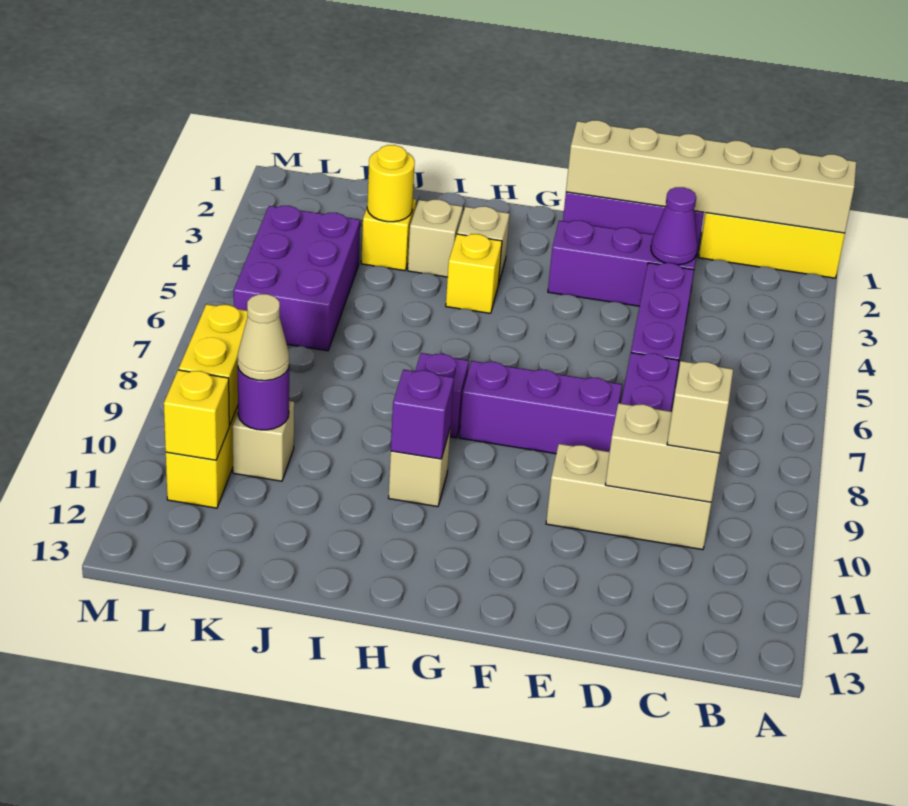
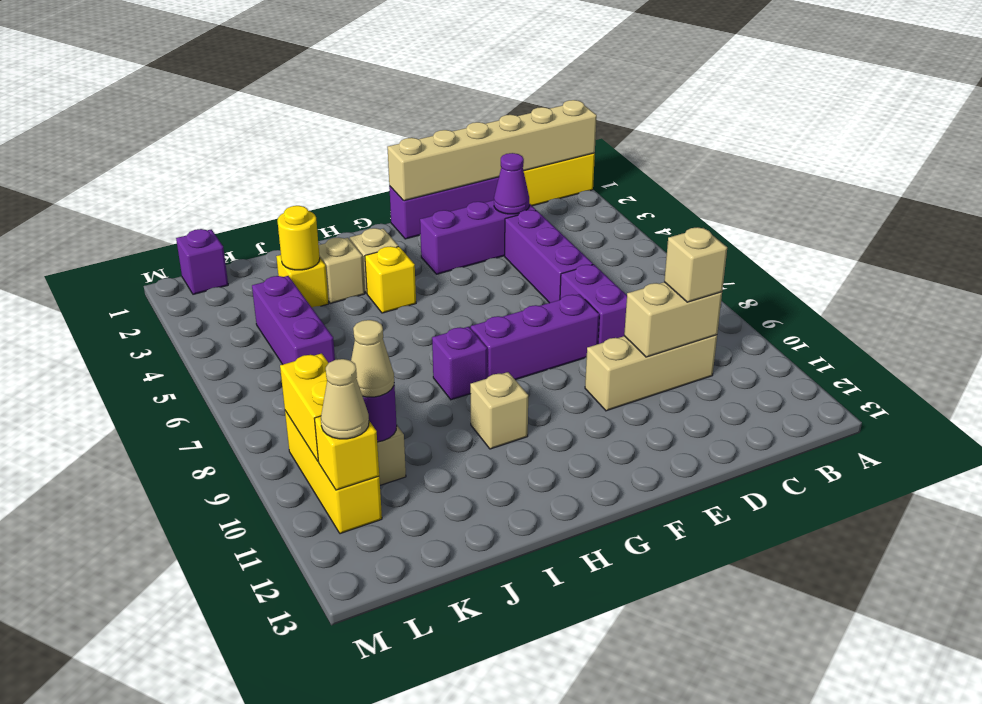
purple 1x1 brick [391,370,454,459] -> purple 1x1 brick moved to [176,229,228,294]
purple 2x3 brick [234,206,360,351] -> purple 1x3 brick [252,276,335,364]
none -> tan 1x1 cone [321,359,369,439]

